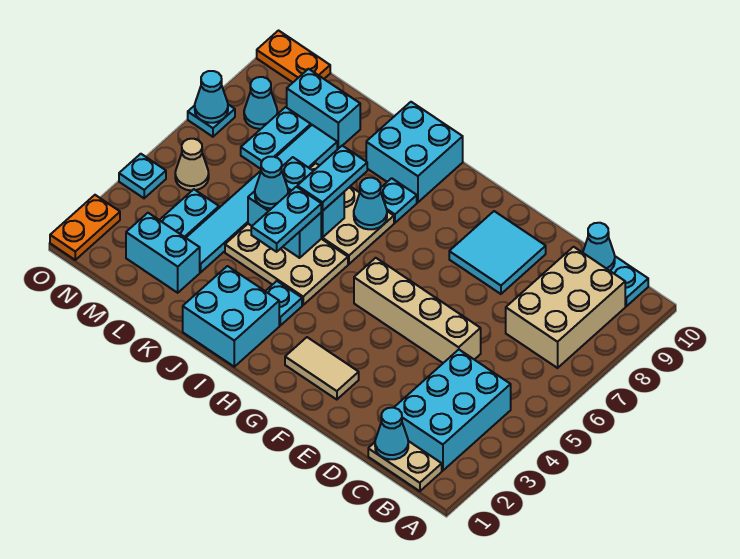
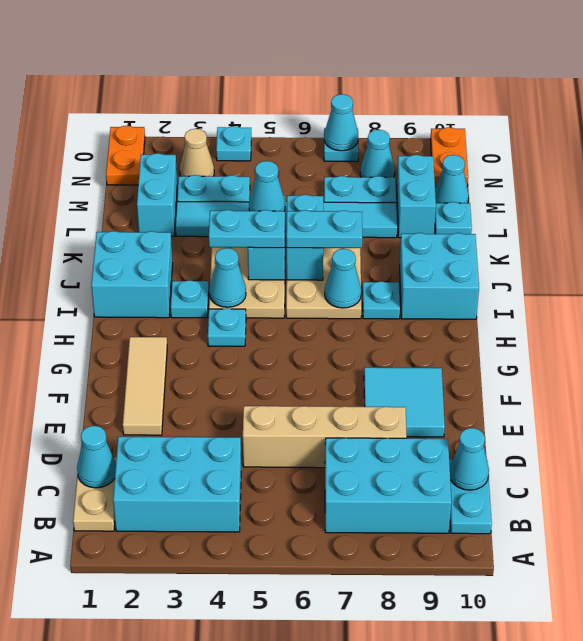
tan 2x3 brick [506,247,625,368] -> cyan 2x3 brick [325,438,451,533]
tan 1x4 brick [354,258,481,363] -> tan 1x4 brick turned to [243,406,407,468]
tan 1x2 tile [285,337,359,400] -> tan 1x3 tile [123,337,167,435]
none -> cyan 1x1 plate [208,308,246,346]
none -> cyan 1x1 cone [209,248,246,307]
none -> cyan 1x1 plate [435,202,472,234]
none -> cyan 1x1 cone [435,155,469,203]
tan 1x1 cone [175,139,209,190] -> tan 1x1 cone moved to [180,129,214,176]
orange 1x2 plate [50,195,120,260] -> orange 1x2 plate turned to [106,126,145,185]

